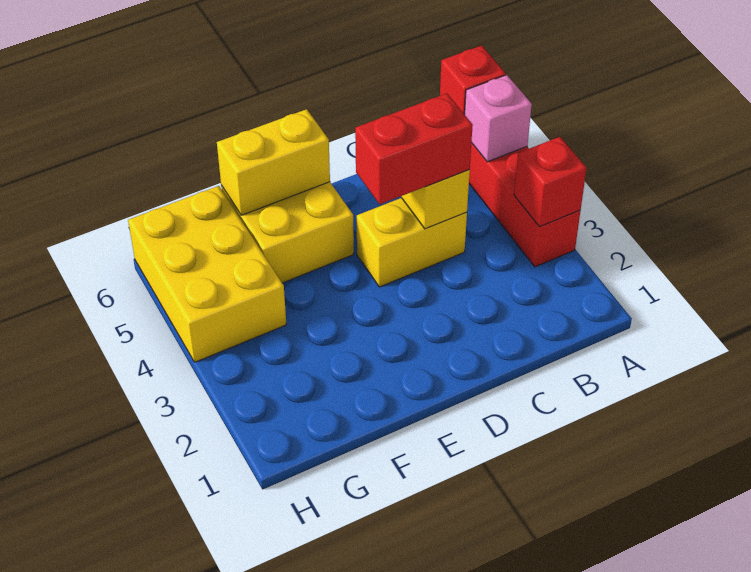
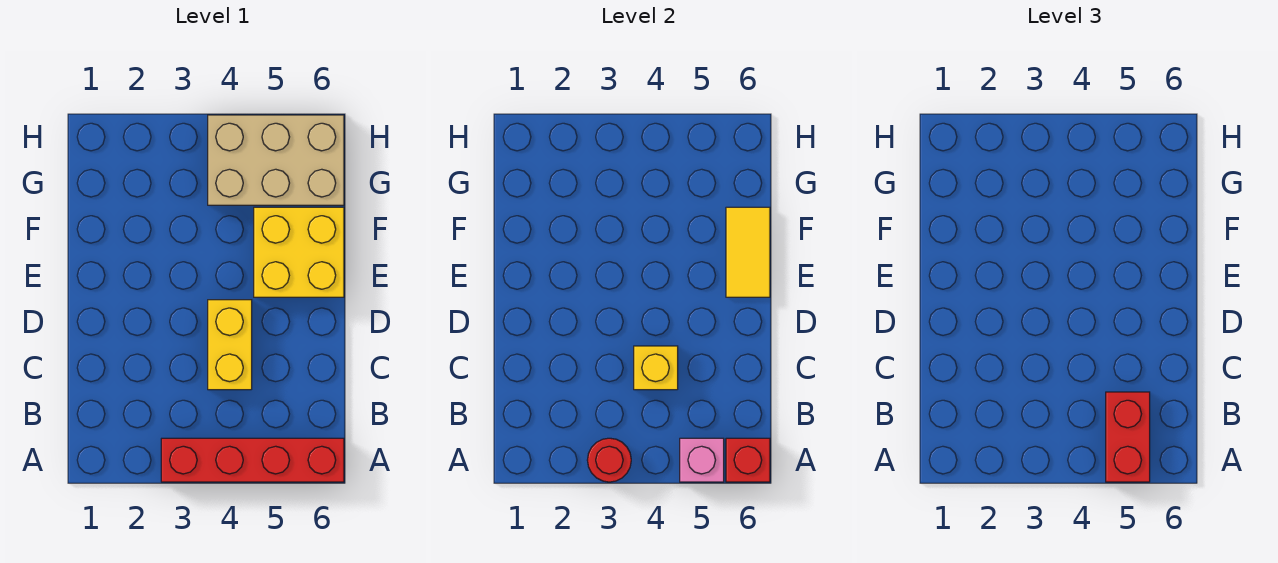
red 1x1 brick [514,137,587,227] -> red 1x1 round brick [587,438,631,482]
red 1x2 brick [355,93,473,204] -> red 1x2 brick moved to [1106,392,1150,482]
yellow 1x2 brick [217,109,330,215] -> yellow 1x2 tile [726,207,770,297]
yellow 2x3 brick [128,186,286,362] -> tan 2x3 brick [208,115,344,205]

